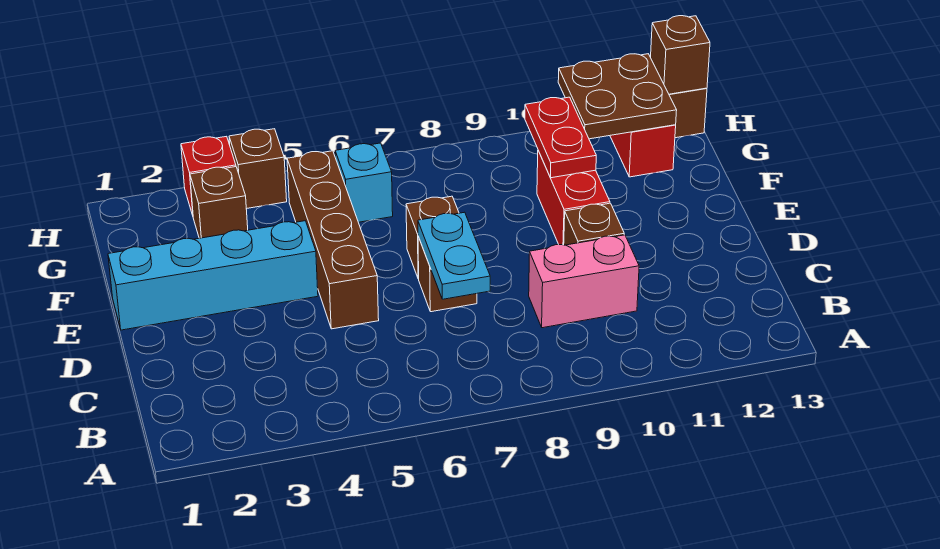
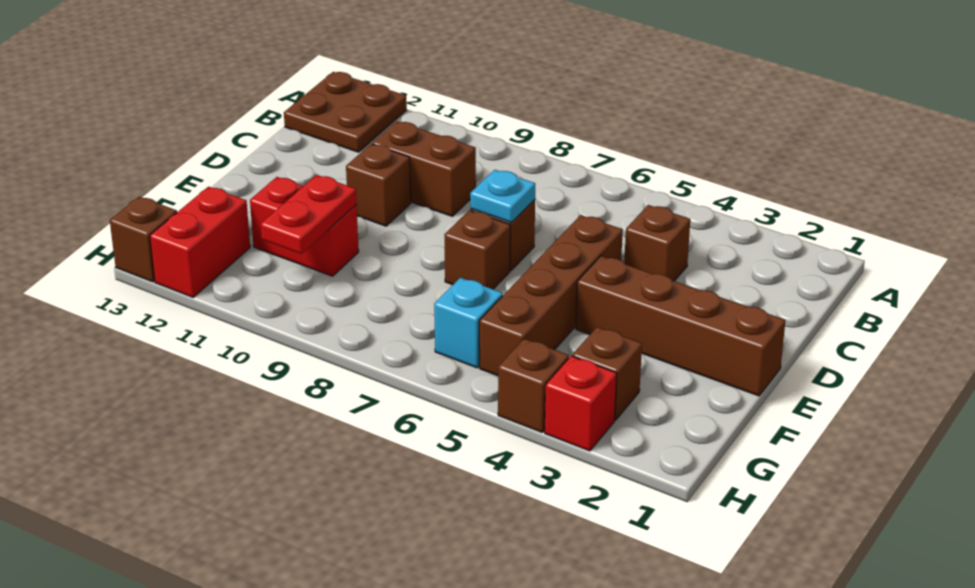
cyan 1x2 plate [418,212,490,299] -> cyan 1x1 plate [470,170,535,222]
pink 1x2 brick [529,235,639,328] -> brown 1x2 brick [372,121,476,216]
cyan 1x4 brick [108,221,318,330] -> brown 1x4 brick [576,256,786,396]
red 1x2 brick [537,151,610,245] -> red 1x2 brick turned to [250,177,359,276]
brown 2x2 plate [558,54,677,139] -> brown 2x2 plate moved to [284,72,407,152]
brown 1x1 brick [651,16,710,94] -> brown 1x1 brick moved to [624,205,690,281]

